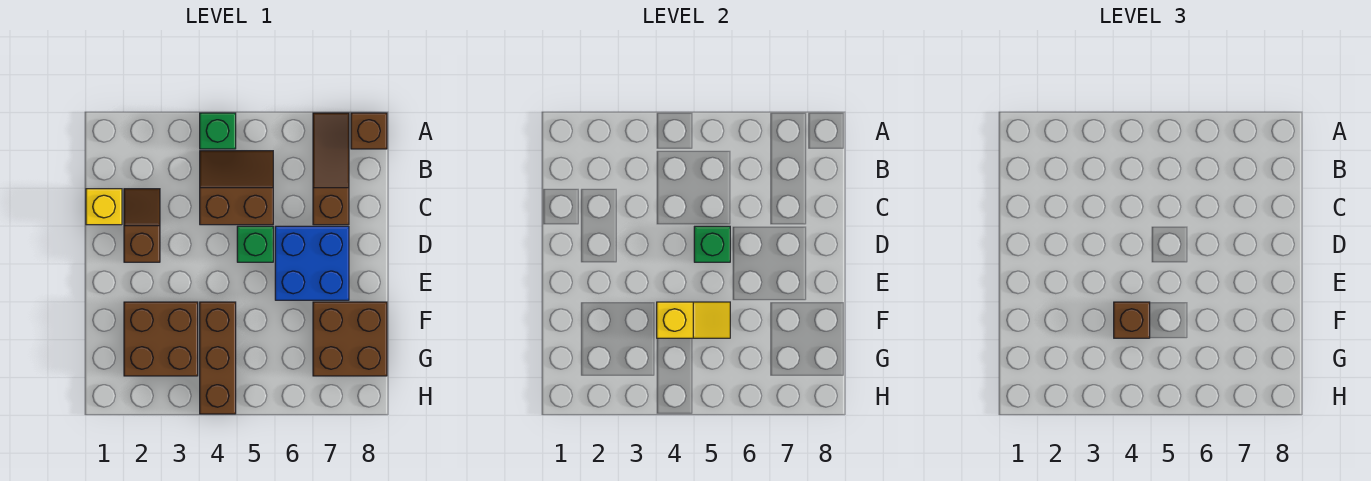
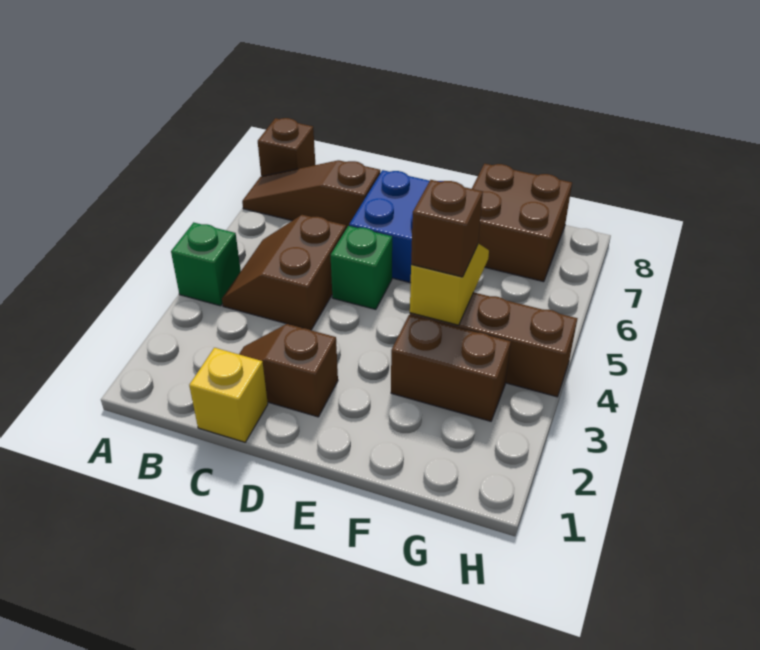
green 1x1 brick [694,226,730,262] -> none
brown 2x2 brick [124,302,198,376] -> brown 1x2 brick [391,315,511,421]

